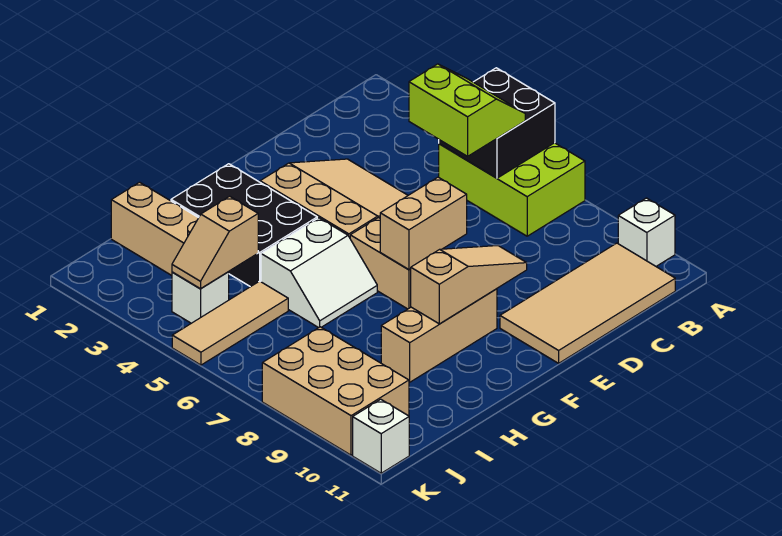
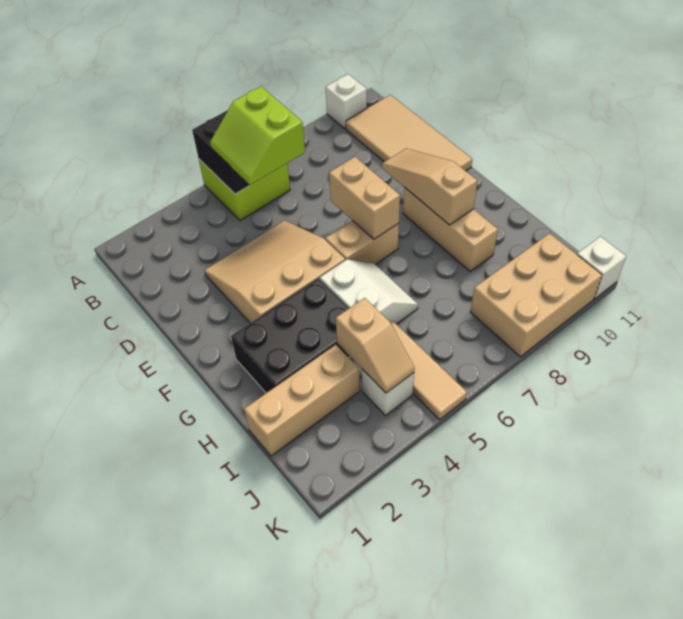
lime 2x3 brick [439,143,585,236] -> lime 2x2 brick [199,159,290,220]
lime 2x2 slope [409,64,525,156] -> lime 2x2 slope turned to [210,86,305,185]

